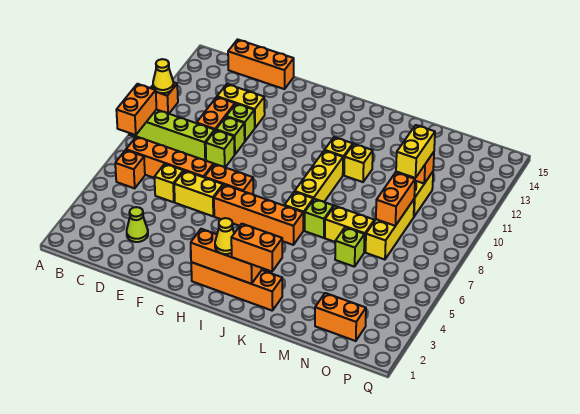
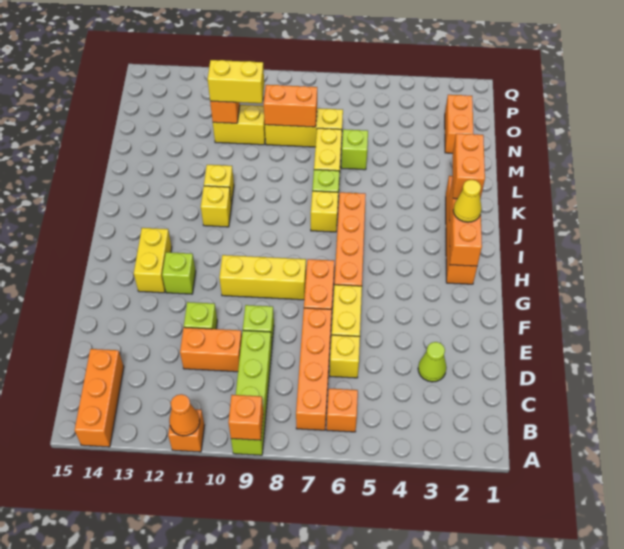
orange 1x2 brick [116,84,156,135] -> orange 1x1 brick [228,395,263,440]
yellow 1x1 cone [153,59,174,93] -> orange 1x1 cone [169,394,200,436]
orange 1x3 brick [228,39,294,89] -> orange 1x3 brick moved to [75,349,124,447]
yellow 1x2 brick [217,84,265,128] -> yellow 1x2 brick moved to [134,228,172,293]
lime 1x1 brick [216,117,245,155] -> lime 1x1 brick moved to [162,252,196,294]
yellow 1x3 brick [295,150,343,202] -> yellow 1x3 brick moved to [219,255,306,300]

